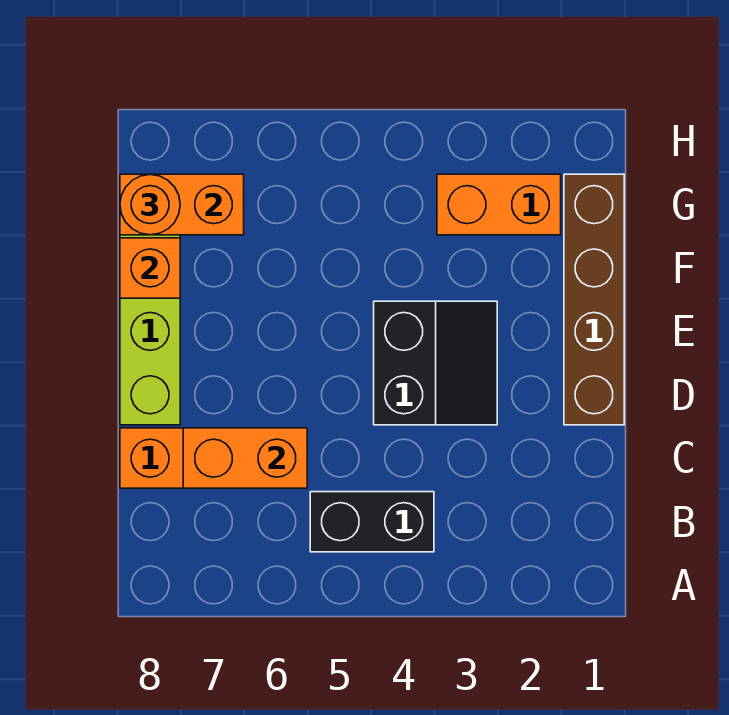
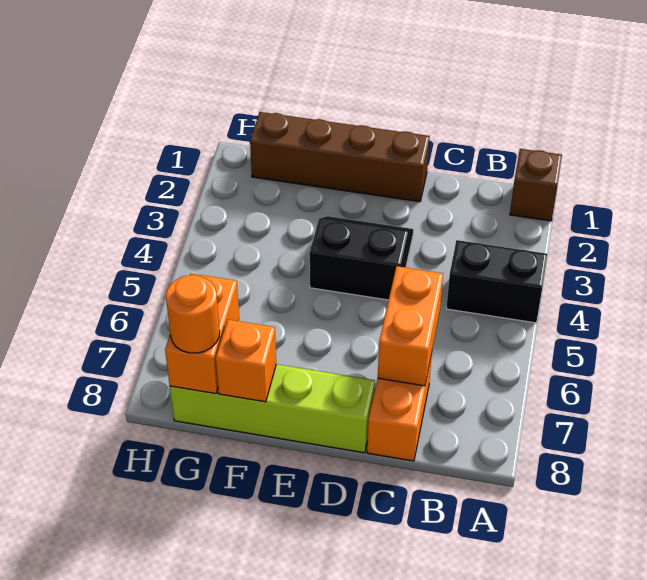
none -> brown 1x1 brick [510,149,562,221]
black 1x2 brick [310,492,434,552] -> black 1x2 brick turned to [446,240,547,323]
orange 1x2 brick [437,174,561,235] -> none

